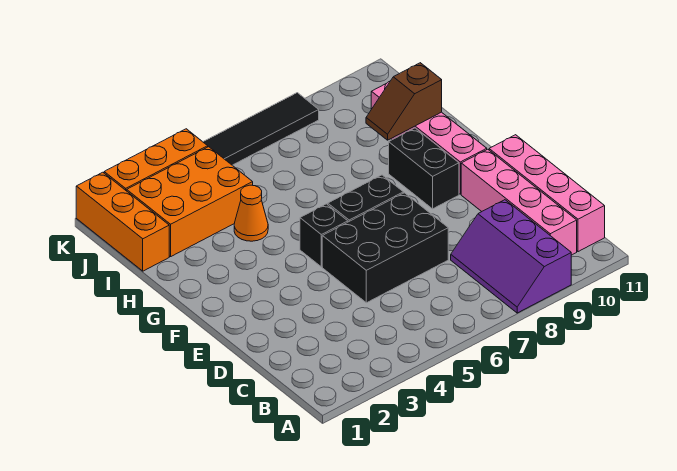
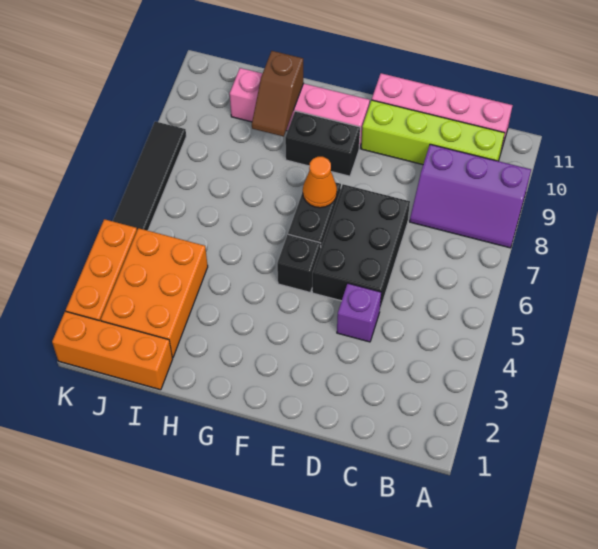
pink 1x4 brick [461,149,577,255] -> lime 1x4 brick [361,100,505,165]
none -> purple 1x1 brick [337,283,381,342]
orange 1x1 cone [234,185,268,241] -> orange 1x1 cone moved to [303,157,337,208]

